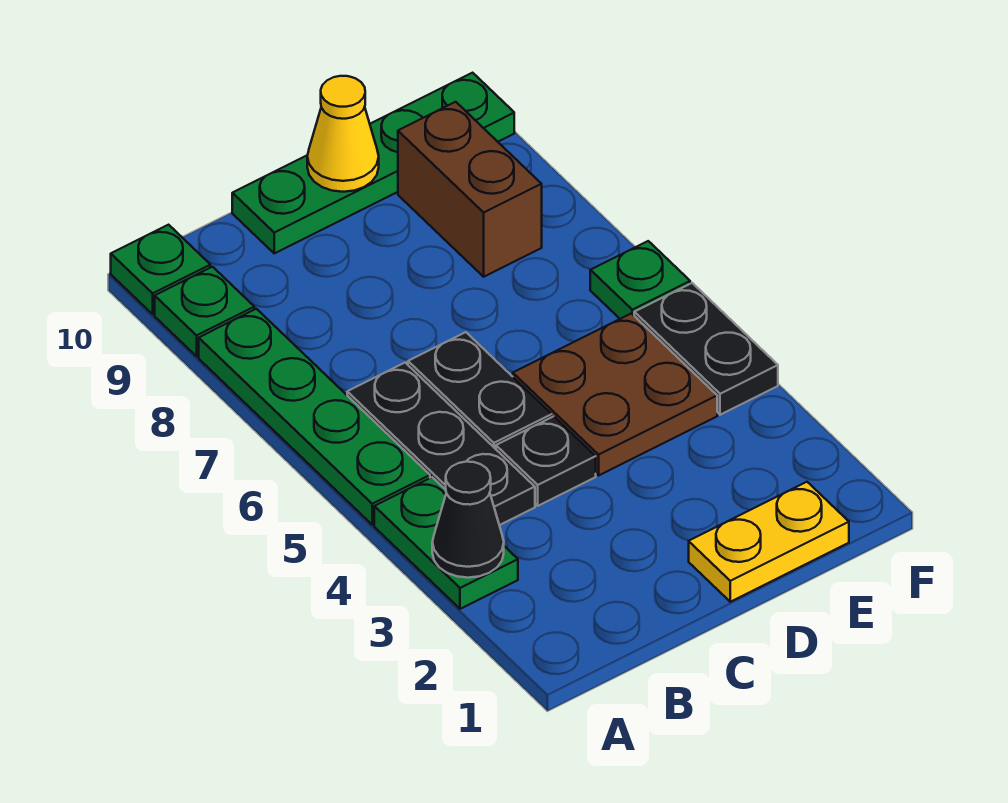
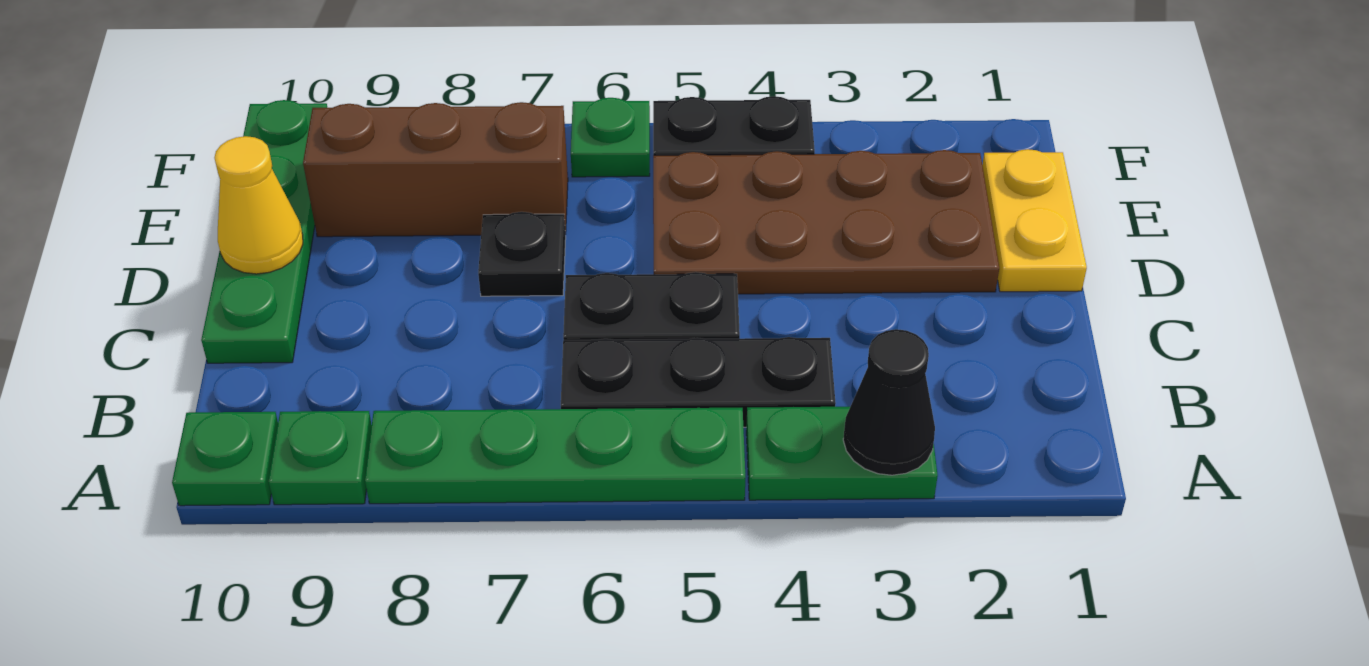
black 1x1 plate [496,416,596,506] -> black 1x1 plate moved to [478,212,566,296]
brown 2x2 plate [513,313,717,475] -> brown 2x4 plate [653,150,999,294]
brown 1x2 brick [398,102,542,277] -> brown 1x3 brick [303,102,568,237]

